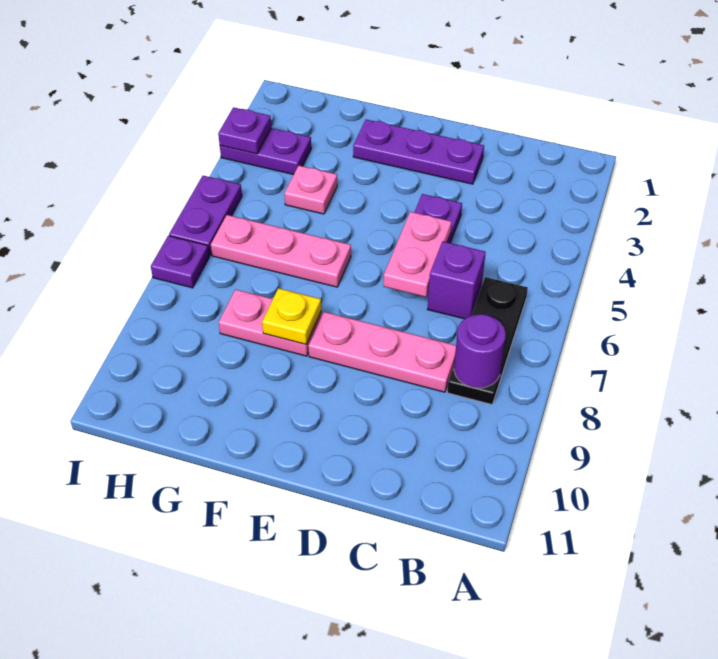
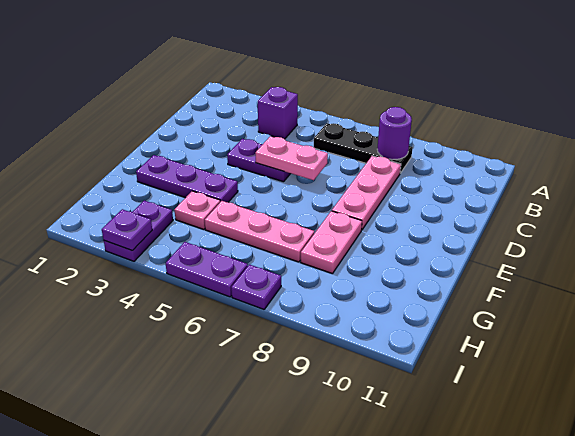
purple 1x1 brick [428,241,486,319] -> purple 1x1 brick moved to [258,87,298,139]
purple 1x3 plate [353,120,484,184] -> purple 1x3 plate turned to [136,155,238,202]
pink 1x3 plate [211,215,351,287] -> pink 1x3 plate turned to [205,201,314,262]
yellow 1x1 plate [262,288,321,344] -> none

